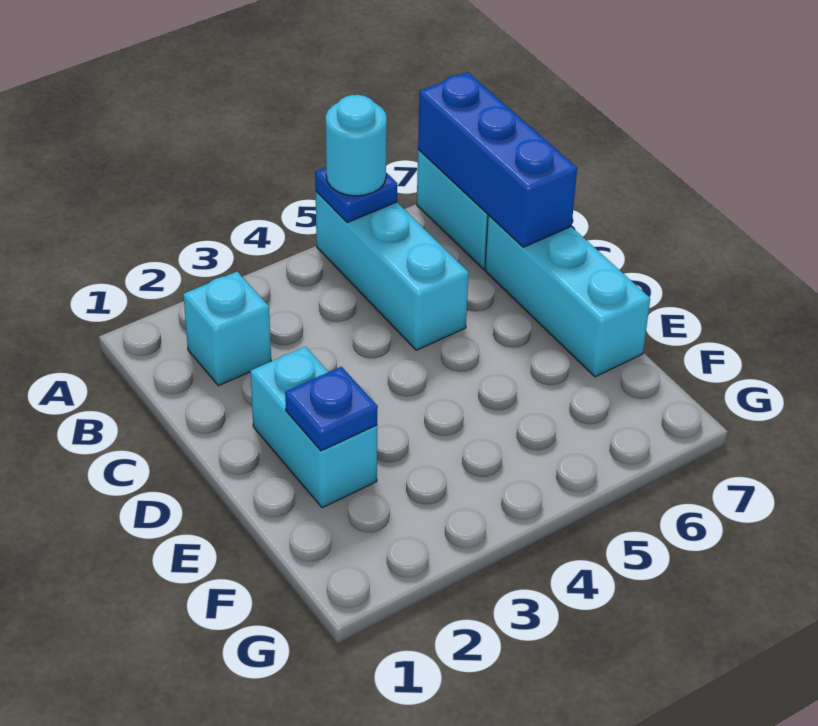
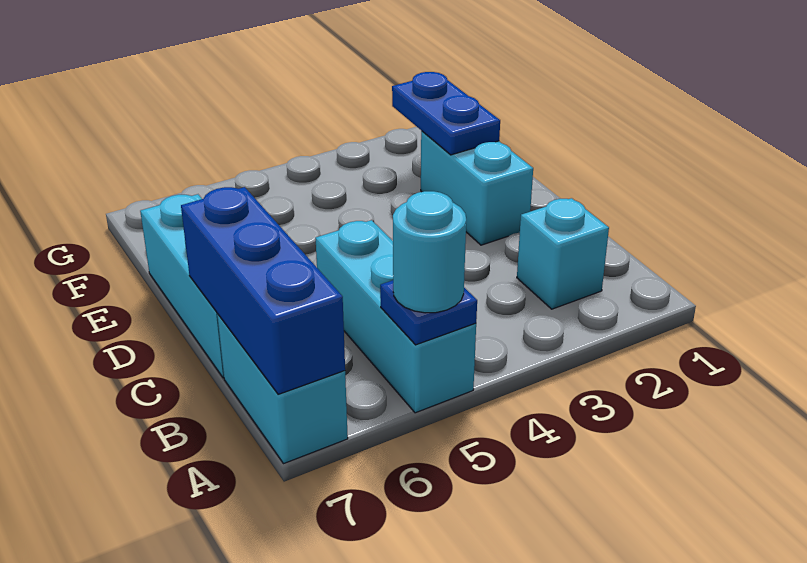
blue 1x1 plate [285,367,378,451] -> blue 1x2 plate [392,72,500,155]

